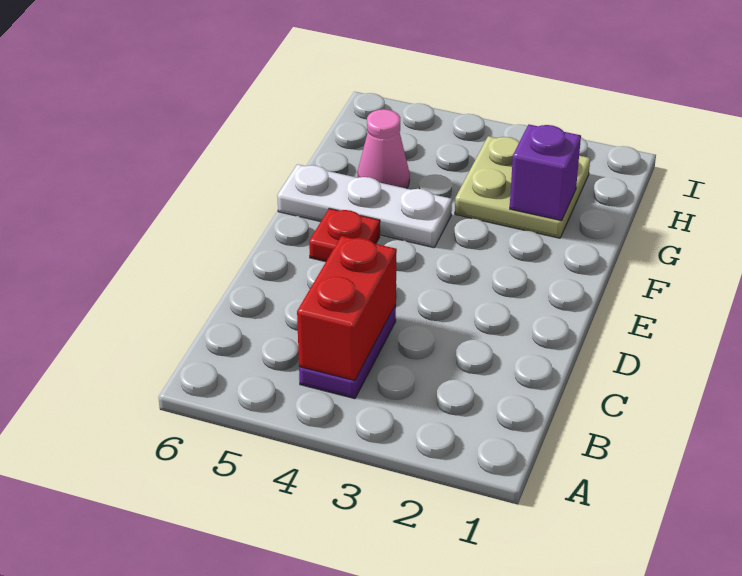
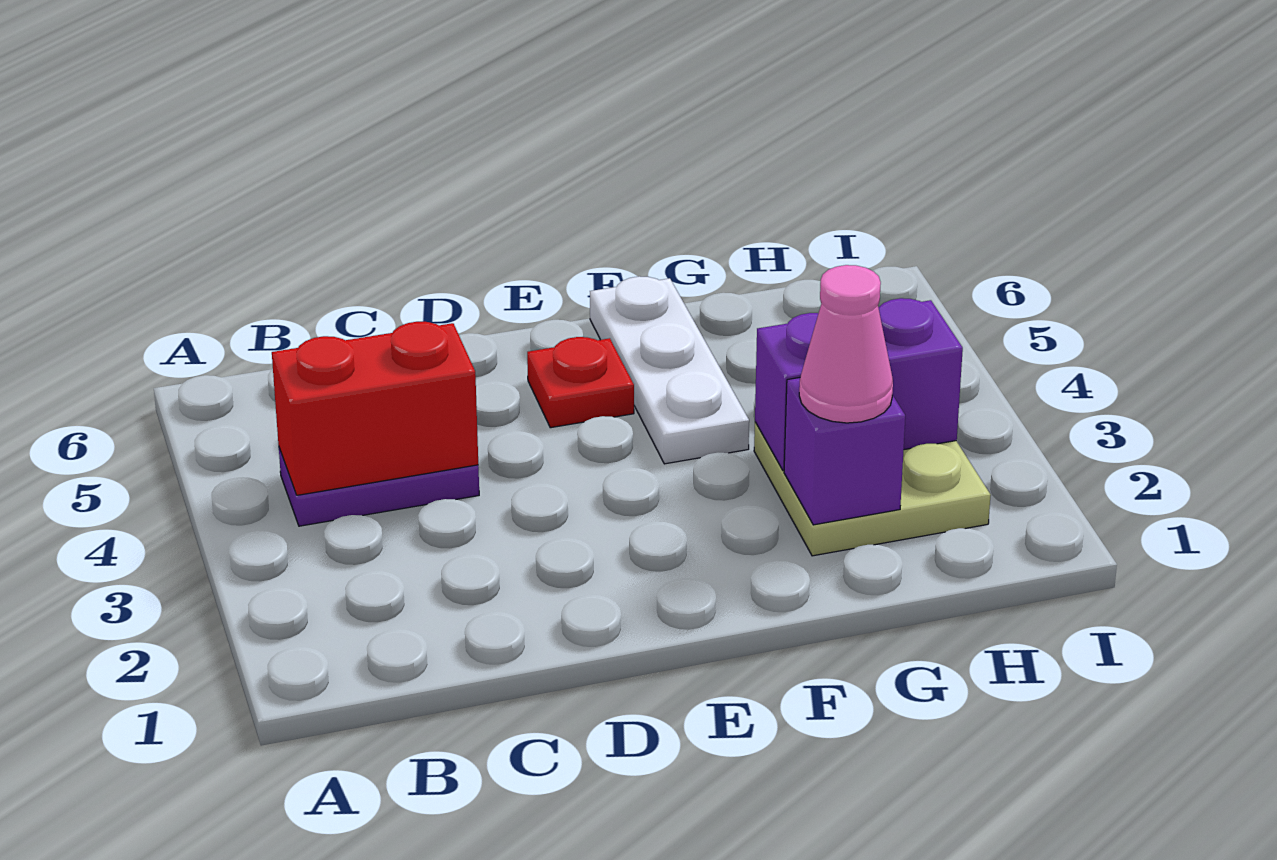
none -> purple 1x2 brick [755,298,963,470]
pink 1x1 cone [357,109,410,189] -> pink 1x1 cone moved to [799,265,893,423]

